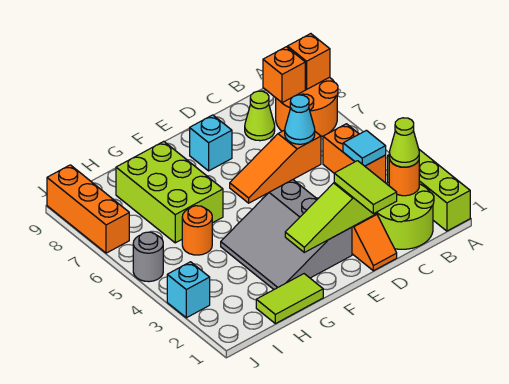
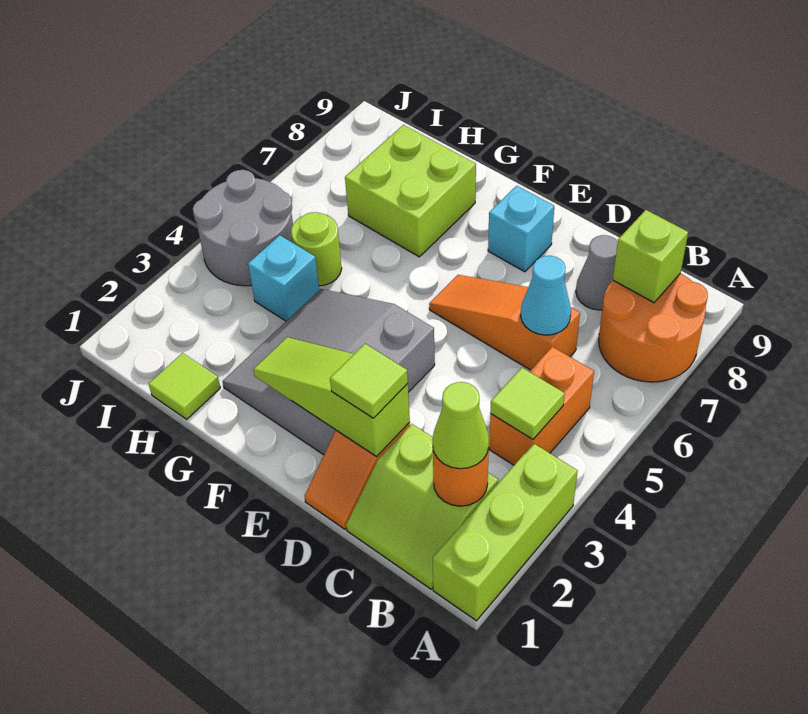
orange 1x1 brick [287,34,330,89] -> none
lime 2x2 round brick [377,183,434,249] -> lime 2x2 slope [346,424,498,589]
cyan 1x1 tile [343,130,386,166] -> lime 1x1 tile [490,368,565,439]
orange 1x1 brick [263,47,305,103] -> lime 1x1 brick [613,210,688,302]
lime 1x1 cone [245,91,275,141] -> grey 1x1 cone [576,235,618,310]
lime 1x2 tile [334,161,397,214] -> lime 1x1 tile [330,344,408,418]
lime 1x2 tile [256,274,323,324] -> lime 1x1 tile [149,353,220,419]
lime 2x3 brick [116,141,223,243] -> lime 2x2 brick [345,125,476,257]
orange 1x1 round brick [182,206,212,255] -> lime 1x1 round brick [291,212,342,286]
cyan 1x1 brick [167,262,210,318] -> cyan 1x1 brick moved to [248,235,319,321]
grey 1x1 round brick [133,232,163,282] -> grey 2x2 round brick [193,170,293,286]
orange 1x3 brick [47,165,129,253] -> none

